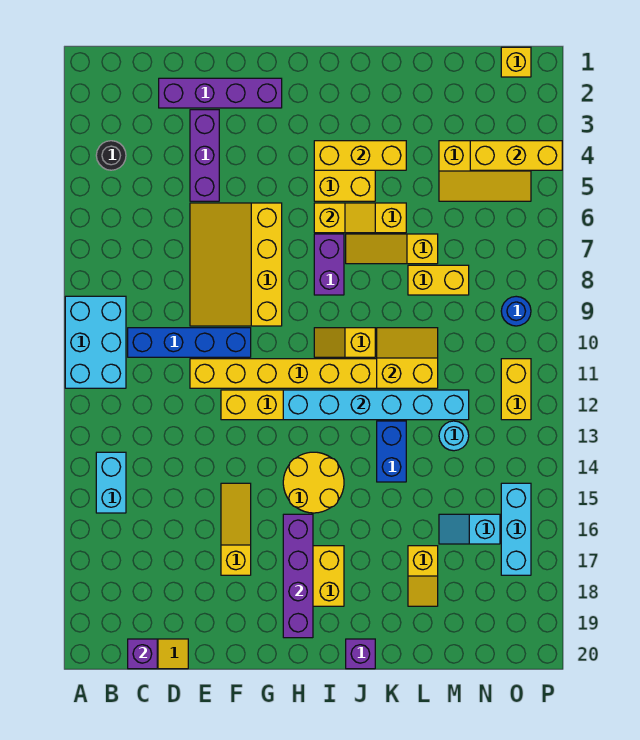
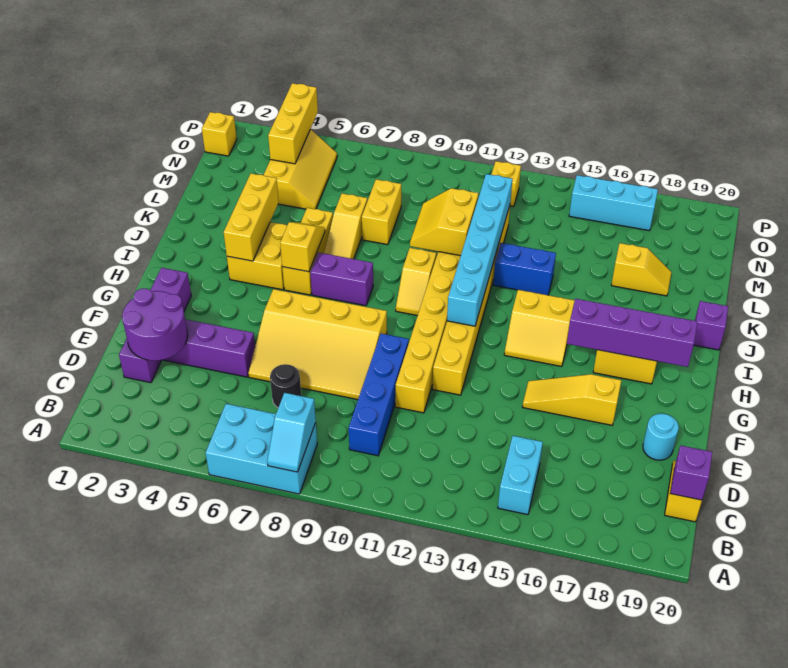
cyan 2x3 brick [65,296,126,388] -> cyan 2x3 brick moved to [206,404,317,494]
black 1x1 round brick [96,141,126,170] -> black 1x1 round brick moved to [270,364,301,408]
cyan 1x2 brick [96,452,126,513] -> cyan 1x2 brick turned to [498,436,543,515]
none -> purple 2x2 round brick [122,289,188,361]
yellow 2x2 round brick [283,452,344,513] -> yellow 2x2 slope [504,290,575,367]
cyan 1x1 round brick [439,421,469,451] -> cyan 1x1 round brick moved to [643,414,679,460]
cyan 1x2 slope [439,514,500,544] -> cyan 1x2 slope moved to [267,393,316,472]
blue 1x1 round brick [501,296,531,326] -> none
yellow 1x2 brick [501,359,531,420] -> yellow 1x1 brick [491,161,521,207]

